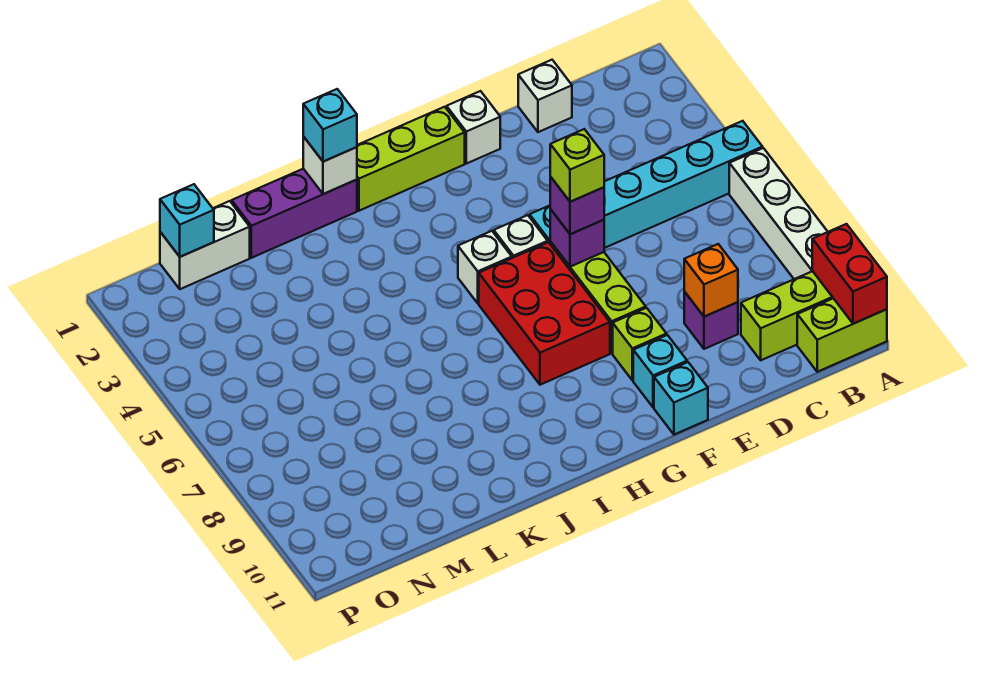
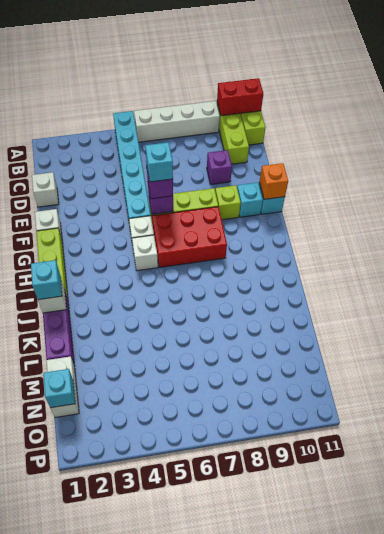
orange 1x1 brick [684,244,738,317] -> orange 1x1 brick moved to [259,163,288,199]
lime 1x1 brick [550,129,604,202] -> cyan 1x1 brick [145,142,173,182]

